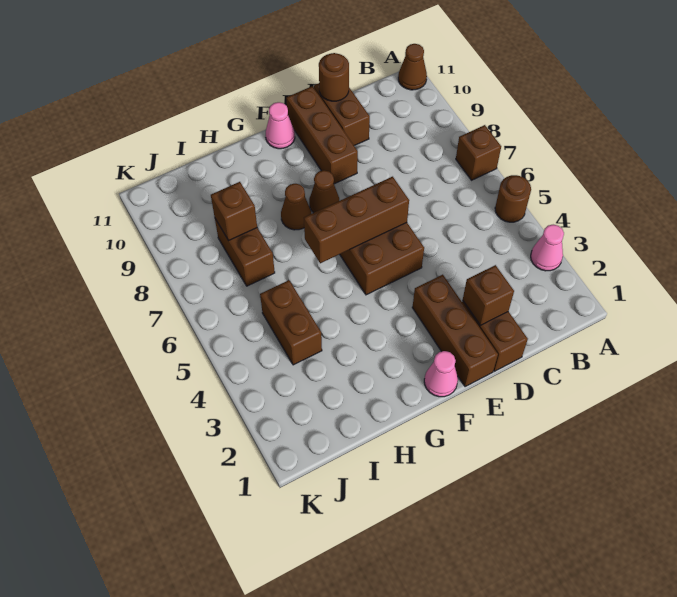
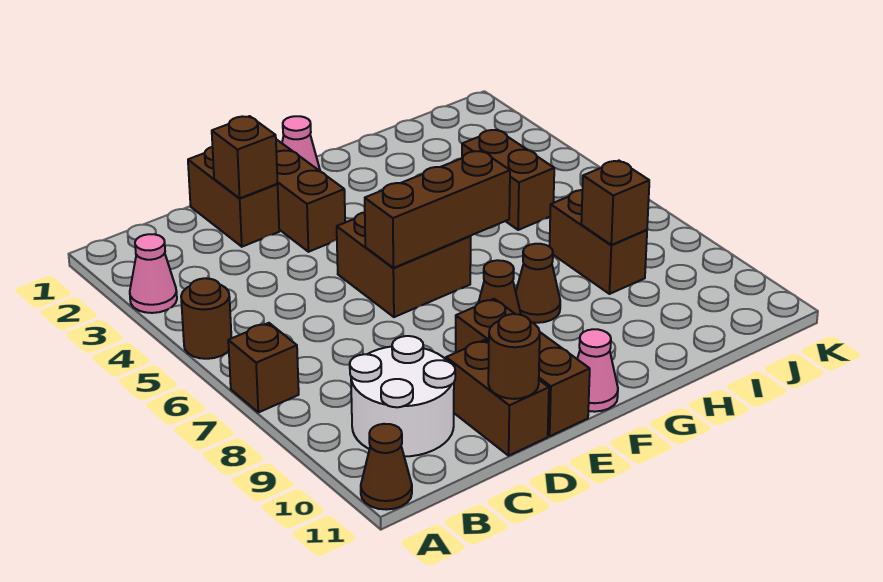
none -> white 2x2 round brick [350,336,455,457]

